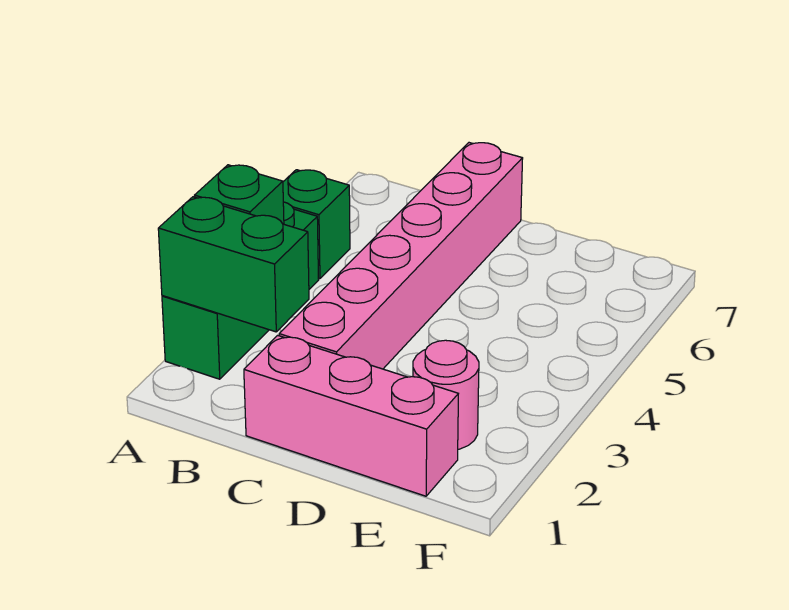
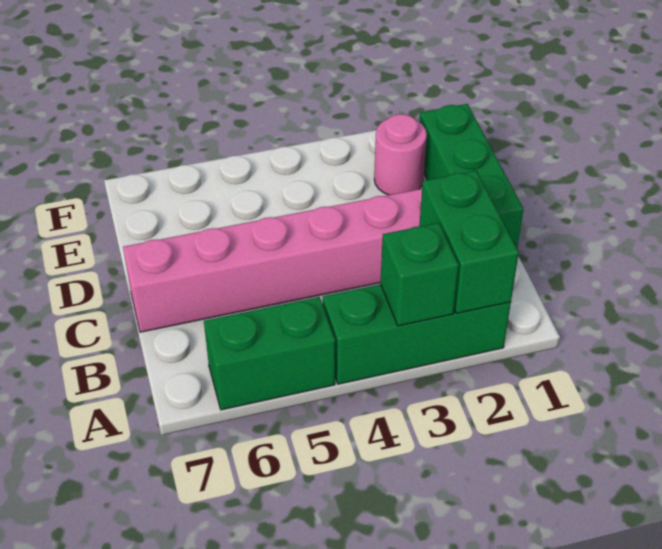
green 1x1 brick [283,170,350,279] -> green 1x2 brick [204,297,335,410]
pink 1x3 brick [244,335,458,496] -> green 1x3 brick [419,104,523,248]

